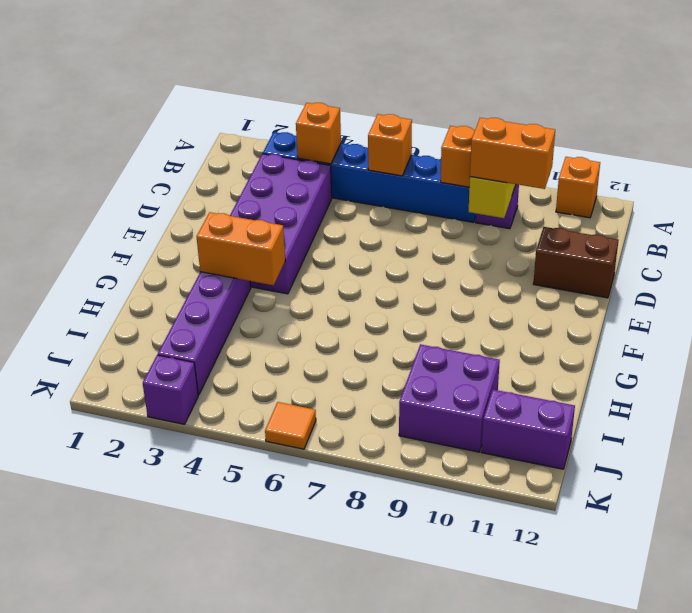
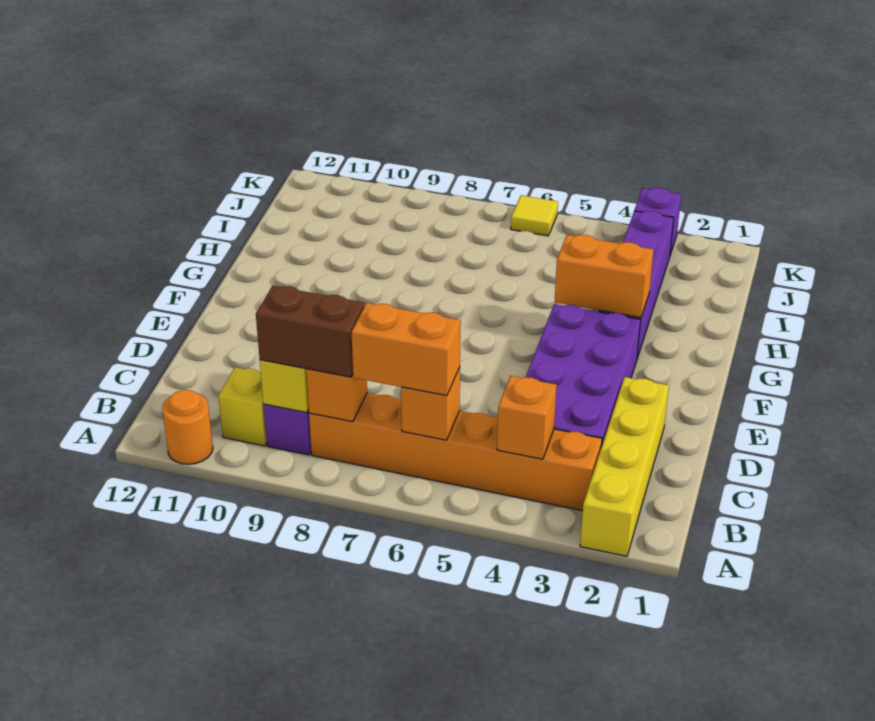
none -> yellow 1x4 brick [580,377,669,556]
orange 1x1 brick [556,157,600,218] -> orange 1x1 round brick [162,390,213,464]
blue 1x6 brick [263,132,476,222] -> orange 1x6 brick [309,393,602,511]
none -> yellow 1x1 brick [218,367,267,446]
orange 1x2 brick [470,118,555,189] -> orange 1x2 brick moved to [351,303,461,396]
brown 1x2 brick [533,227,618,298] -> brown 1x2 brick moved to [256,286,364,377]
purple 2x2 brick [399,344,500,452] -> none
purple 1x2 brick [482,390,575,469] -> none
orange 1x1 tile [265,402,316,449] -> yellow 1x1 tile [511,195,558,236]

